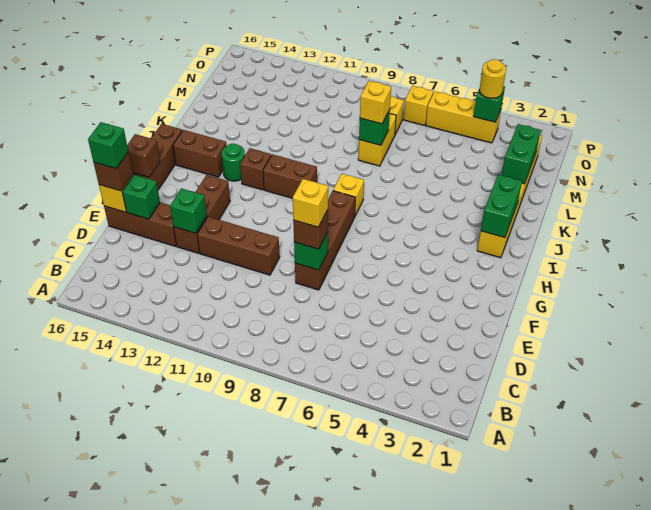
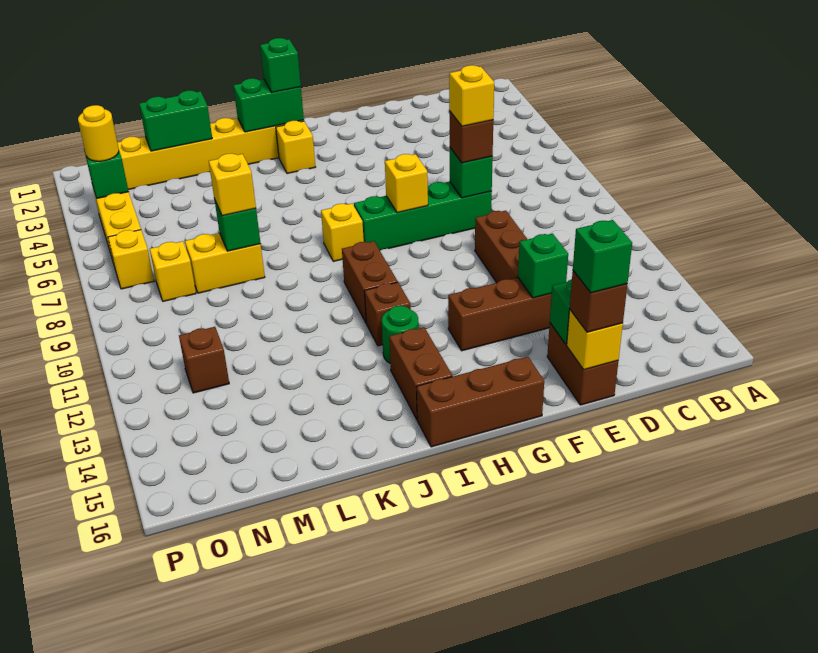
brown 1x4 brick [295,191,355,290] -> green 1x4 brick [354,182,492,250]
brown 1x3 brick [104,203,176,246] -> brown 1x2 brick [547,323,618,405]
none -> yellow 1x1 brick [385,154,428,213]
brown 1x1 brick [127,134,160,177] -> brown 1x1 brick moved to [179,327,229,393]
none -> green 1x1 brick [260,38,301,92]
none -> yellow 1x1 brick [276,121,315,174]

